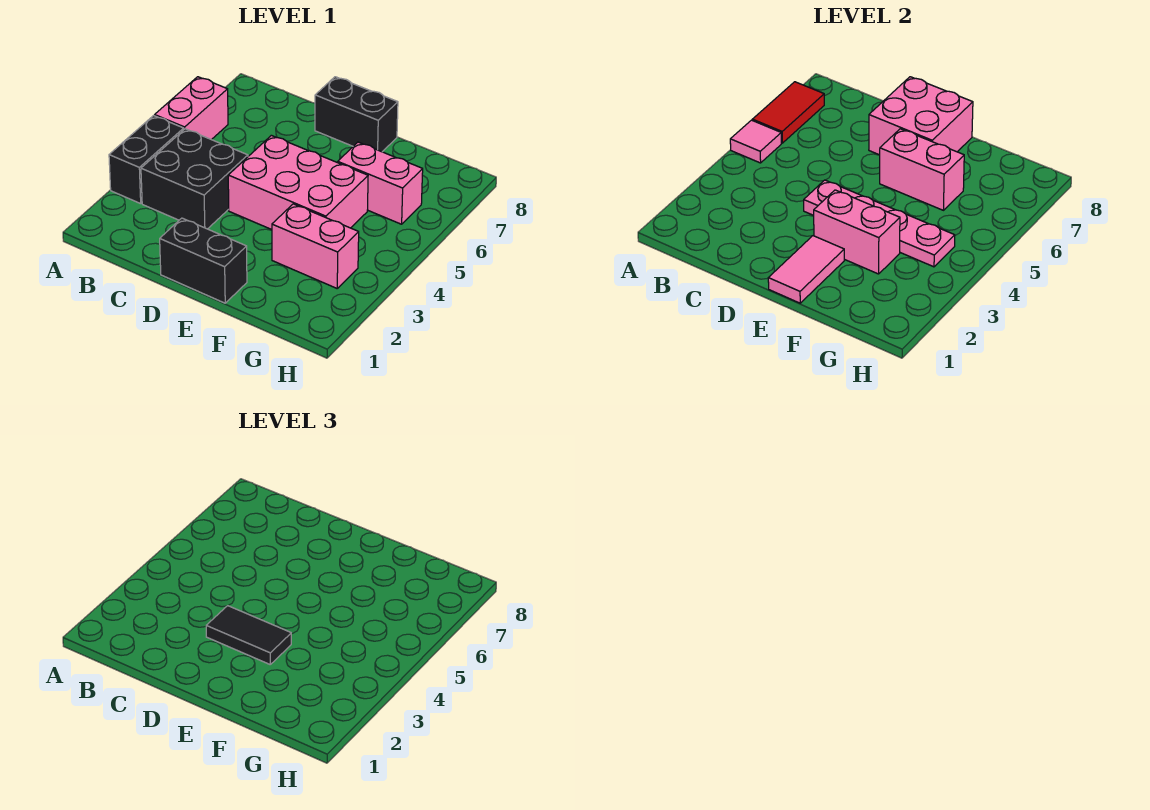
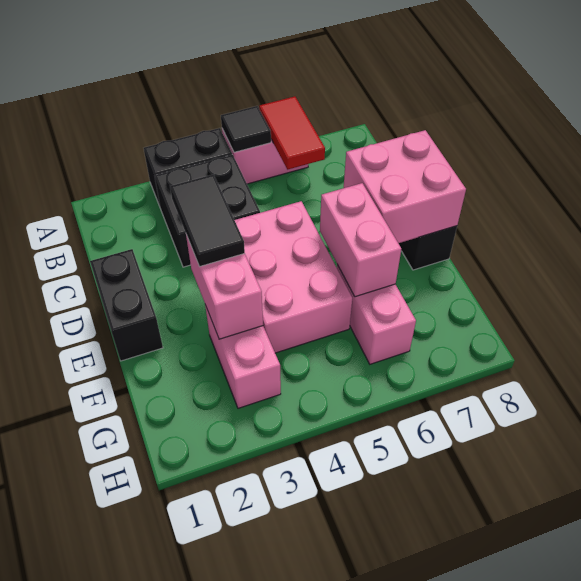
pink 1x1 tile [730,120,781,163] -> black 1x1 tile [221,106,271,152]
red 1x2 tile [752,82,824,143] -> red 1x2 tile turned to [259,96,325,170]
pink 1x4 plate [804,180,955,267] -> none
pink 1x2 tile [768,236,844,303] -> none

